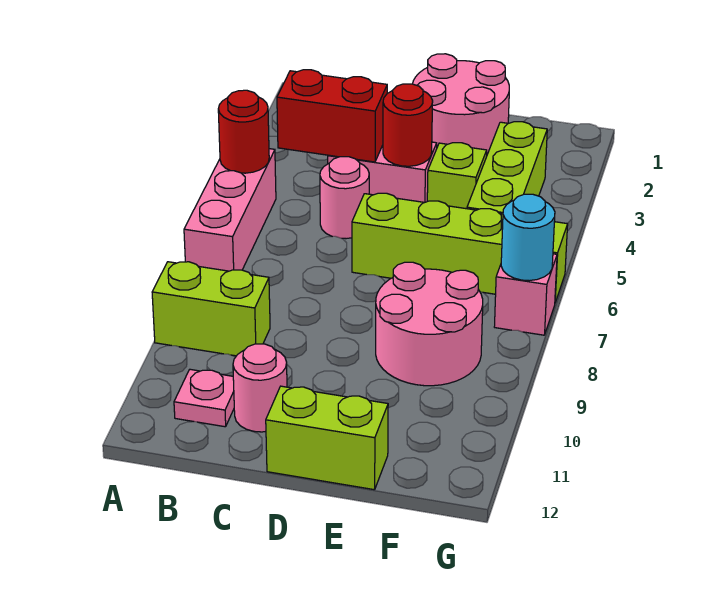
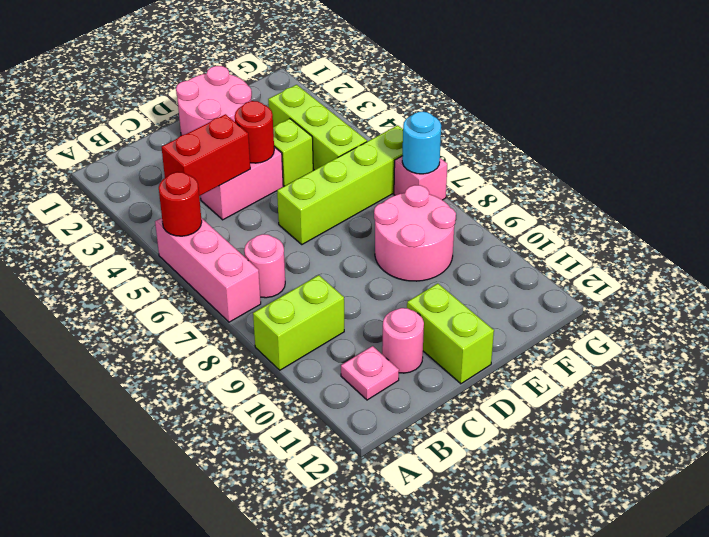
pink 1x1 round brick [320,157,369,239] -> pink 1x1 round brick moved to [244,234,285,298]
lime 1x2 brick [266,386,388,490] -> lime 1x2 brick turned to [407,283,494,384]

